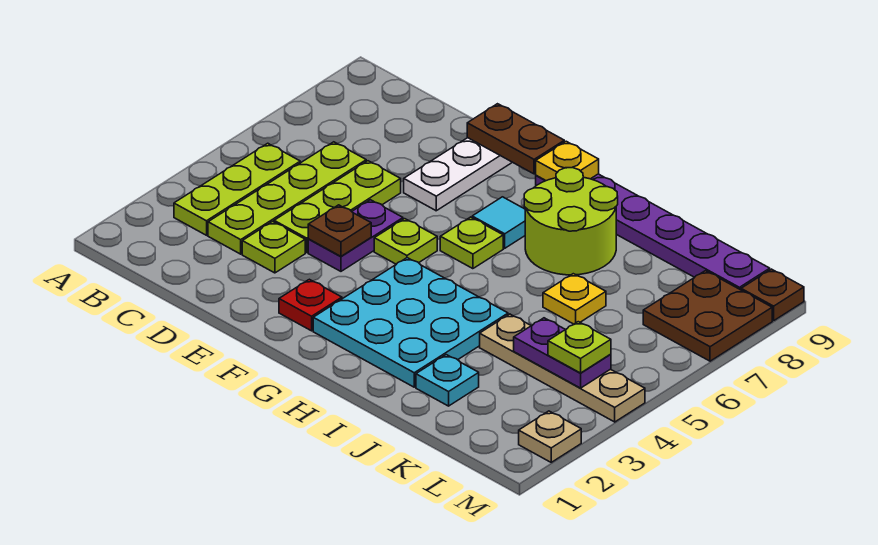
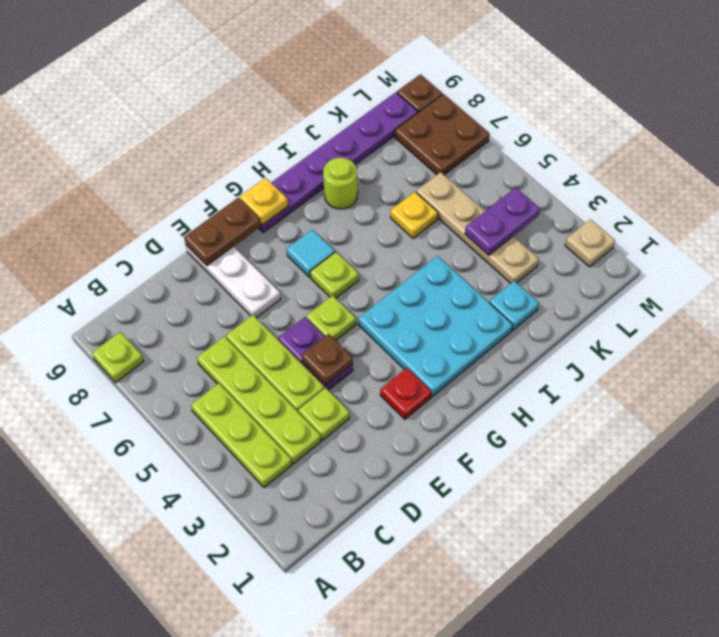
lime 2x2 round brick [524,168,618,275] -> lime 1x1 round brick [323,158,358,209]
tan 1x4 plate [480,314,645,422] -> tan 1x4 plate turned to [416,172,539,283]
lime 1x1 plate [548,322,611,373] -> lime 1x1 plate moved to [92,332,144,383]

